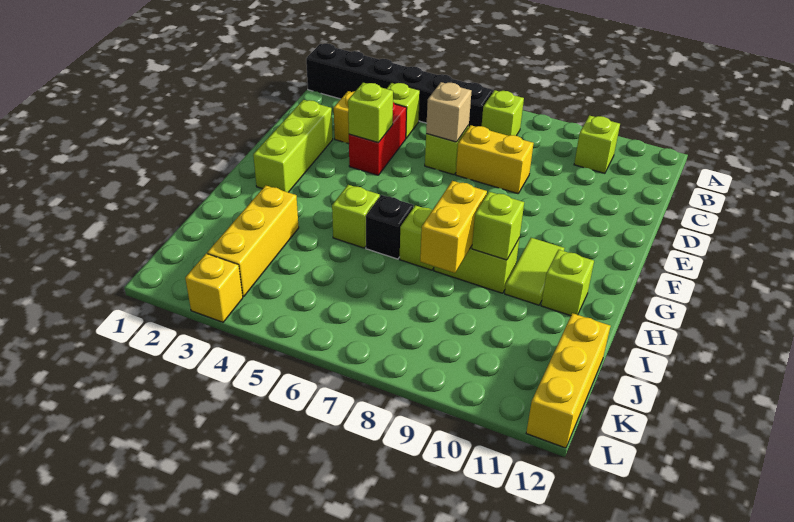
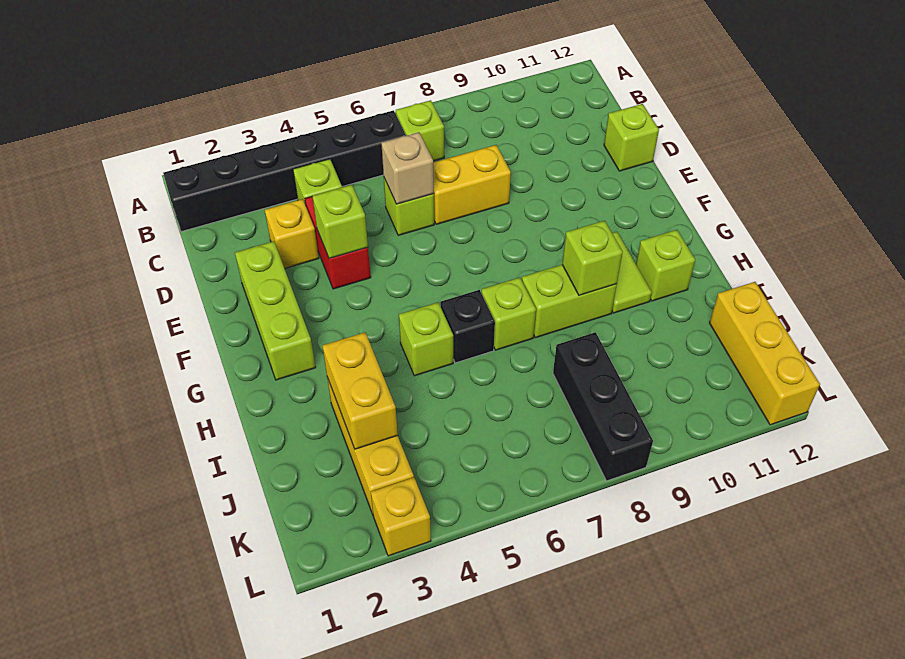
lime 1x1 brick [574,115,620,173] -> lime 1x1 brick moved to [604,104,659,171]
yellow 1x2 brick [420,181,487,273] -> yellow 1x2 brick moved to [323,332,398,449]
none -> black 1x3 brick [553,332,653,481]

